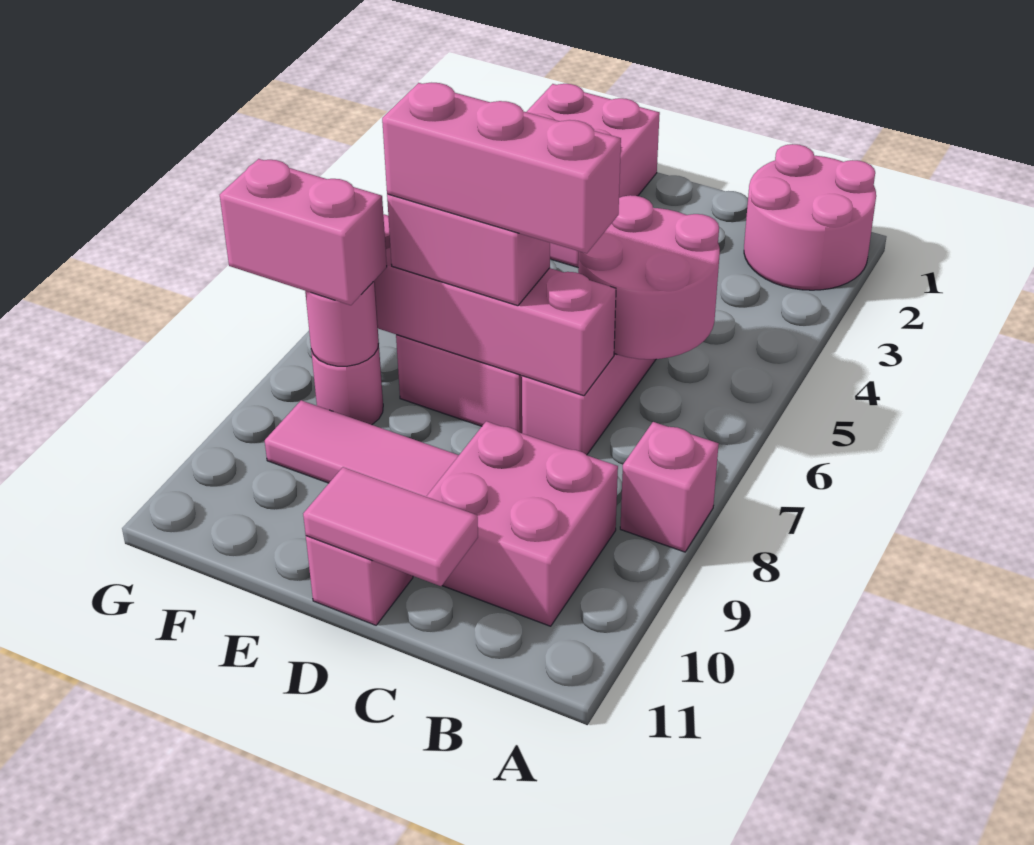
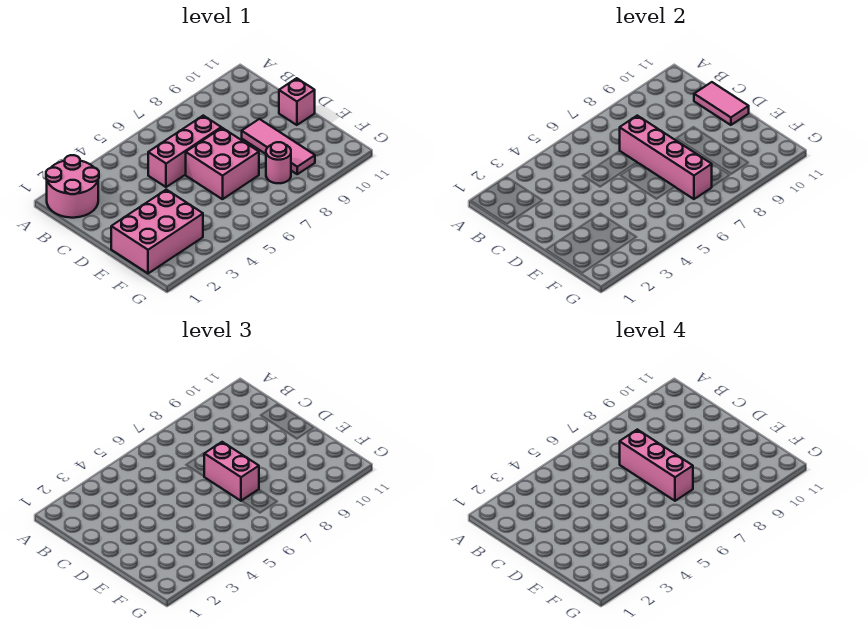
pink 1x1 brick [620,422,719,552] -> none
pink 2x2 round brick [578,195,720,359] -> none
pink 2x2 brick [426,421,618,626] -> none
pink 1x1 round brick [305,281,379,366] -> none
pink 1x2 brick [220,159,387,305] -> none

